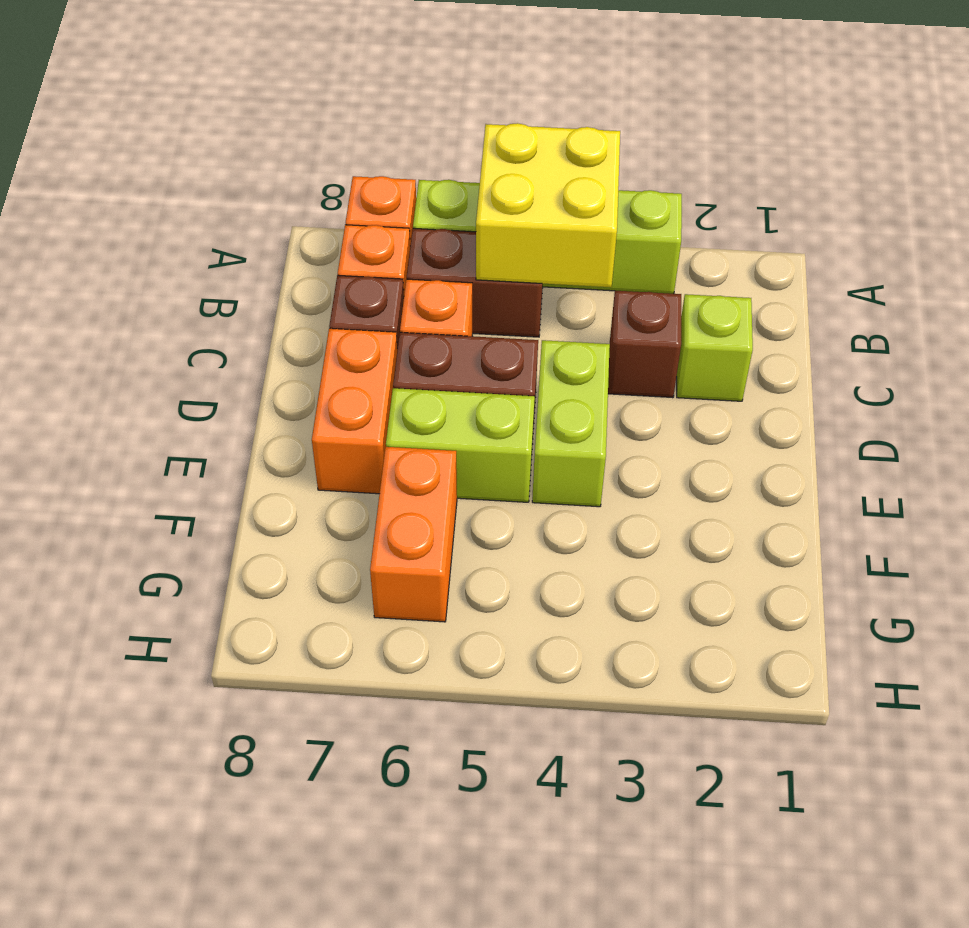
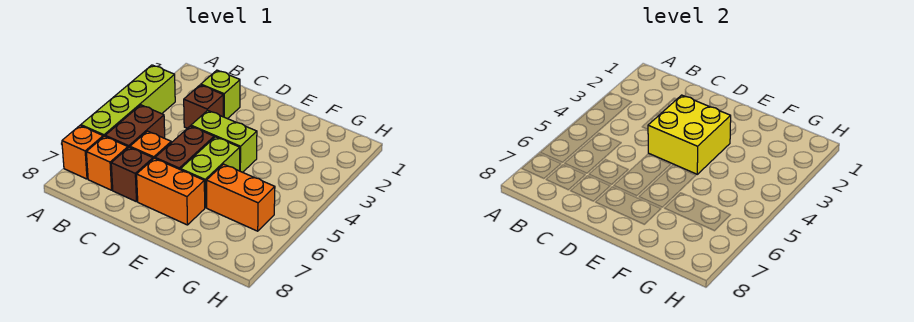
yellow 2x2 brick [476,123,620,287] -> yellow 2x2 brick moved to [648,95,731,174]

